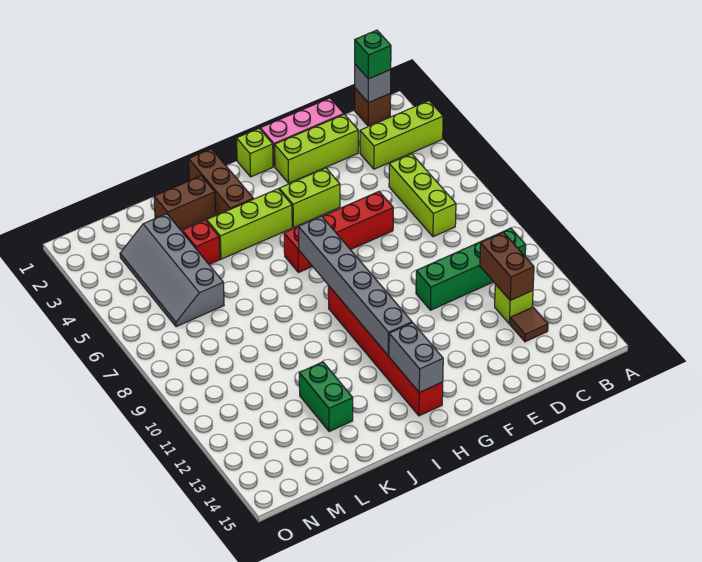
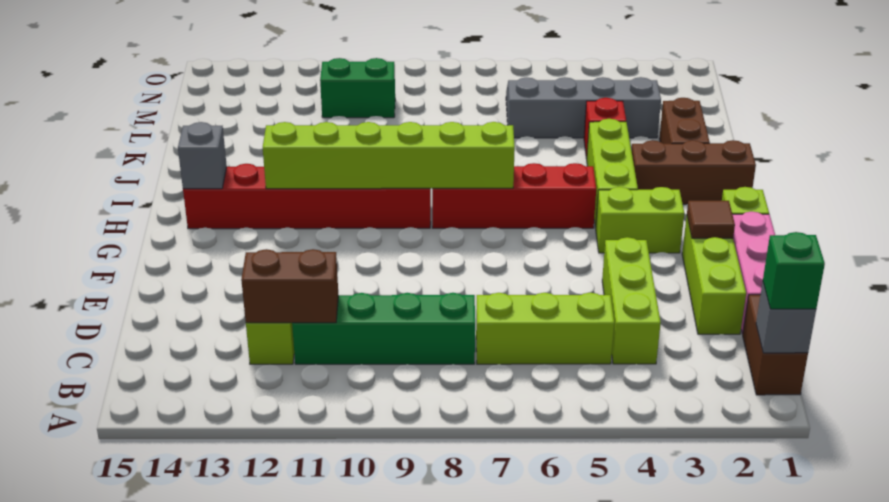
lime 1x3 brick [360,101,443,169] -> lime 1x3 brick moved to [602,237,661,364]
brown 1x1 brick [355,88,391,126] -> brown 1x2 brick [743,295,808,395]
green 1x4 brick [416,228,526,310] -> green 1x4 brick turned to [292,293,475,364]
brown 1x1 tile [510,307,548,342] -> brown 1x1 tile moved to [687,201,735,238]
red 1x4 brick [284,192,393,273] -> red 1x4 brick turned to [432,163,596,228]
lime 1x2 brick [279,168,340,228] -> lime 1x2 brick turned to [596,187,684,253]
grey 1x6 brick [299,216,412,356] -> lime 1x6 brick [263,122,515,189]
grey 1x2 brick [389,323,443,392] -> grey 1x1 brick [178,122,227,189]
green 1x2 brick [299,362,353,432] -> green 1x2 brick moved to [320,58,395,118]

